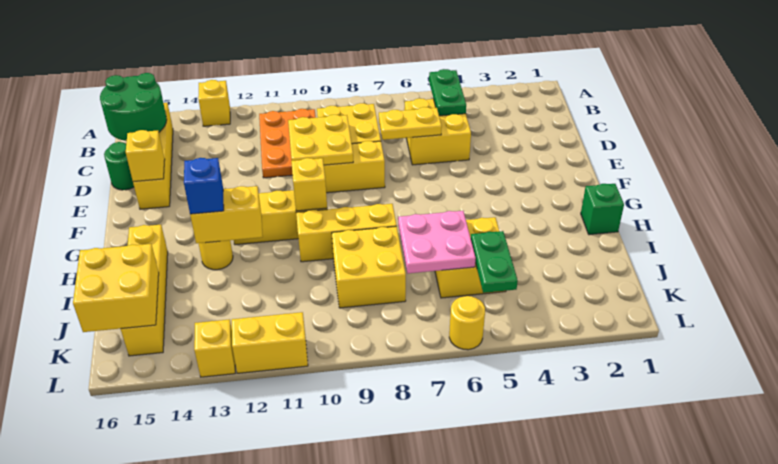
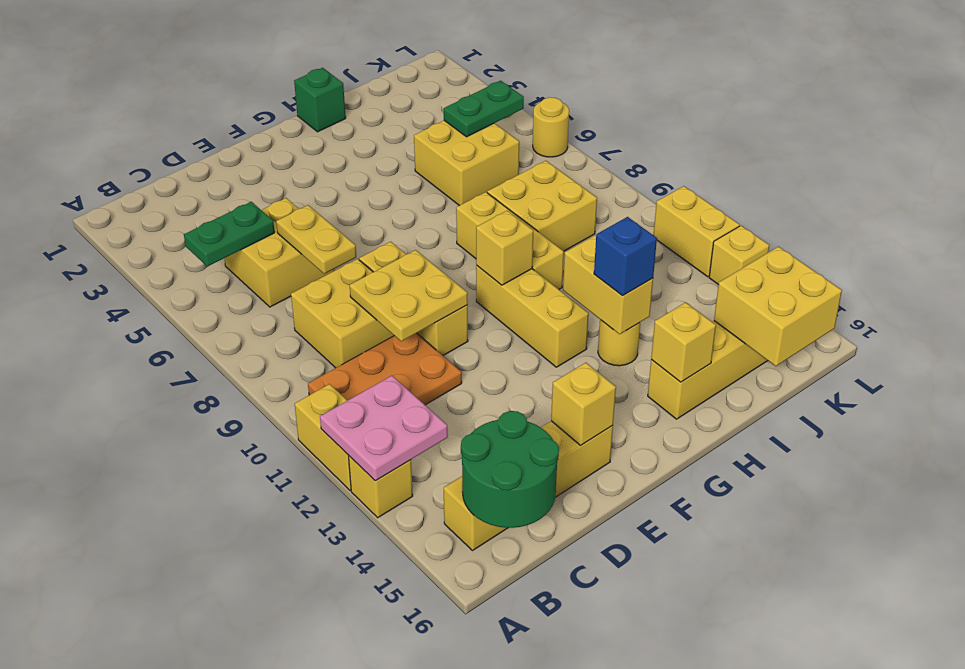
none -> yellow 1x2 brick [295,384,351,491]
green 1x1 round brick [104,142,134,190] -> none
none -> yellow 1x1 brick [651,302,716,382]
pink 2x2 plate [398,211,476,273] -> pink 2x2 plate moved to [320,376,448,481]

